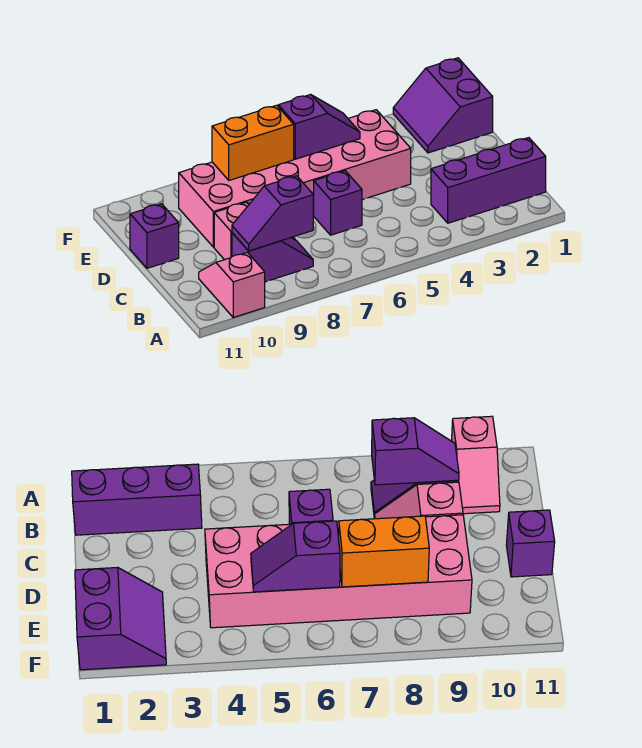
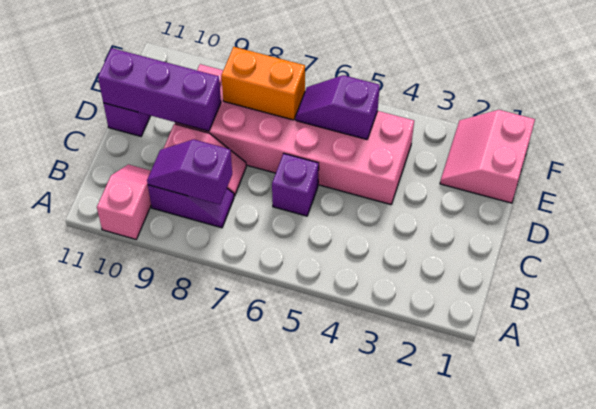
purple 1x3 brick [431,138,546,223] -> purple 1x3 brick moved to [98,48,221,131]
purple 2x2 slope [393,58,493,153] -> pink 2x2 slope [440,110,535,203]
purple 1x2 slope [278,94,360,159] -> purple 1x2 slope turned to [296,75,380,139]

